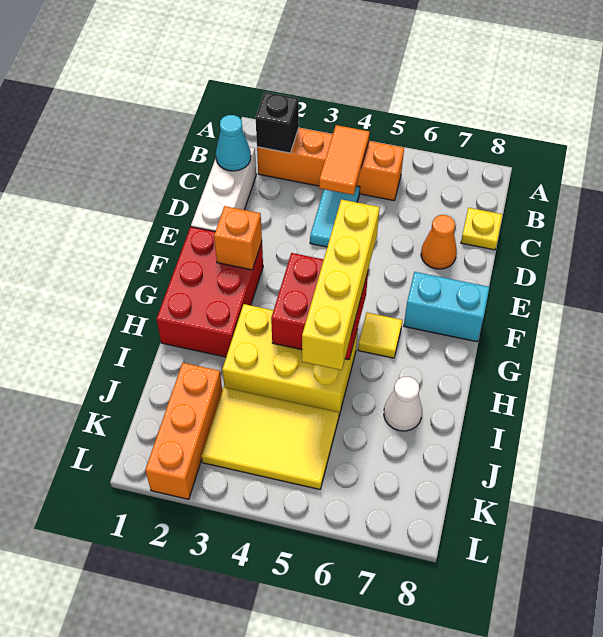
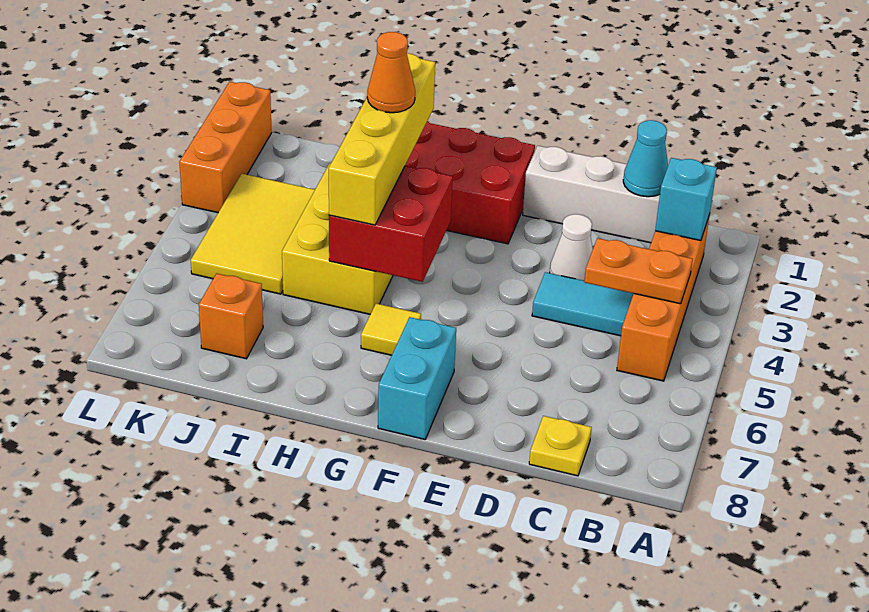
black 1x1 brick [256,92,299,153] -> cyan 1x1 brick [655,158,717,241]
orange 1x2 tile [319,125,369,195] -> orange 1x2 plate [585,238,693,304]
orange 1x1 cone [421,215,457,269] -> orange 1x1 cone moved to [367,32,415,113]
orange 1x1 brick [214,206,262,270] -> orange 1x1 brick moved to [199,273,263,359]
yellow 1x4 brick [302,199,380,370] -> yellow 1x4 brick turned to [329,53,435,225]
white 1x1 cone [384,377,422,431] -> white 1x1 cone moved to [550,214,593,281]
orange 1x3 brick [145,363,222,499] -> orange 1x3 brick turned to [179,82,272,213]

